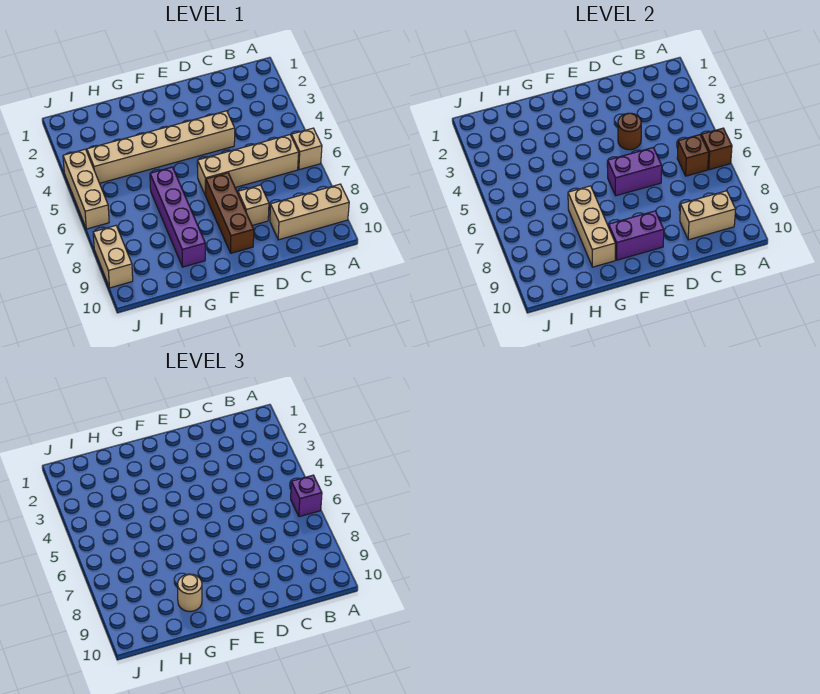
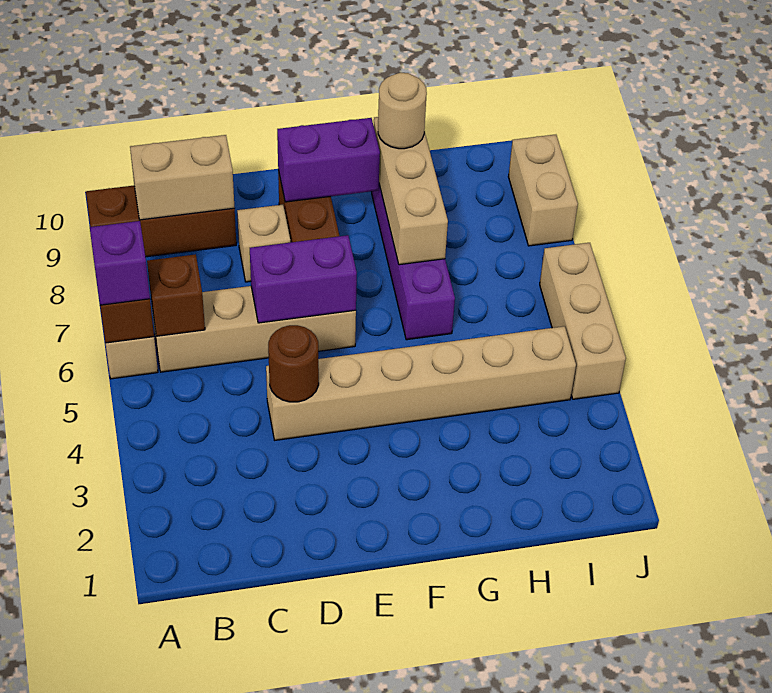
tan 1x3 brick [270,184,349,240] -> brown 1x3 brick [86,186,236,257]

